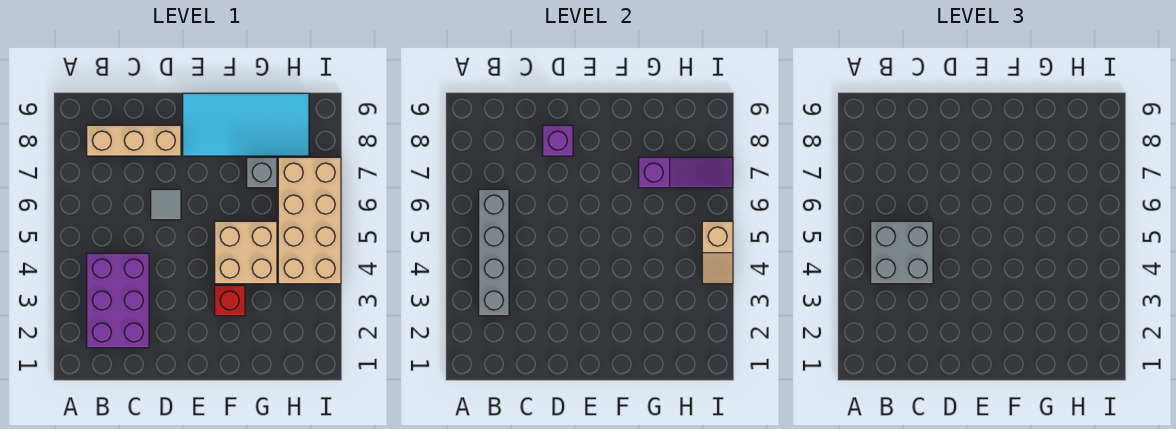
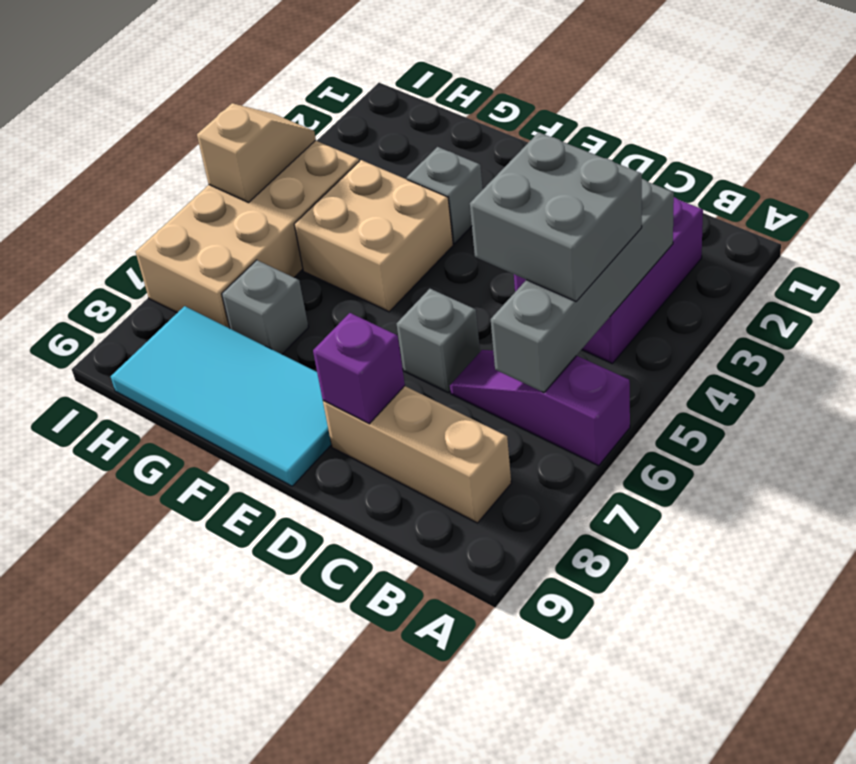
grey 1x1 tile [151,189,181,220] -> grey 1x1 brick [397,289,480,393]
red 1x1 brick [215,285,245,316] -> grey 1x1 brick [407,147,483,243]
purple 1x3 slope [639,157,733,188] -> purple 1x3 slope moved to [450,350,630,466]

